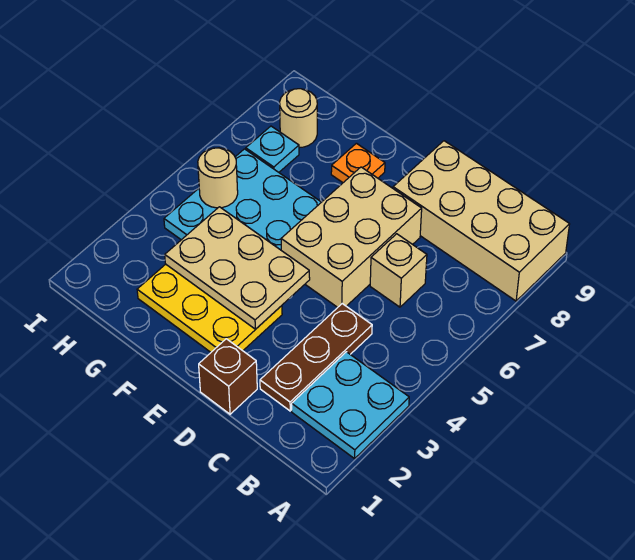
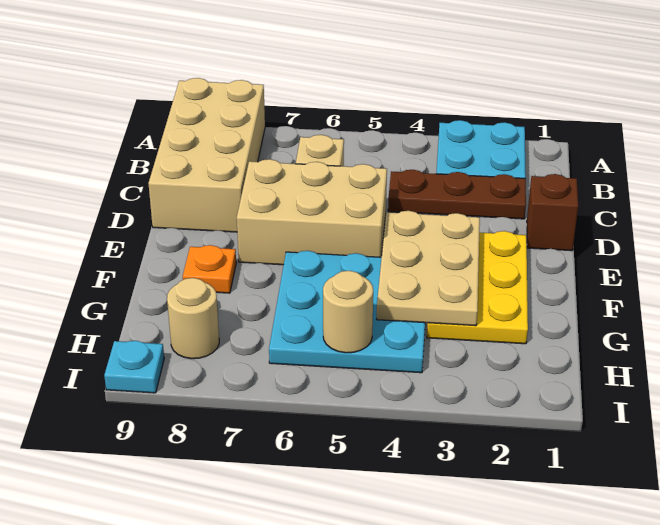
cyan 1x1 plate [246,126,299,172] -> cyan 1x1 plate moved to [104,341,164,393]

